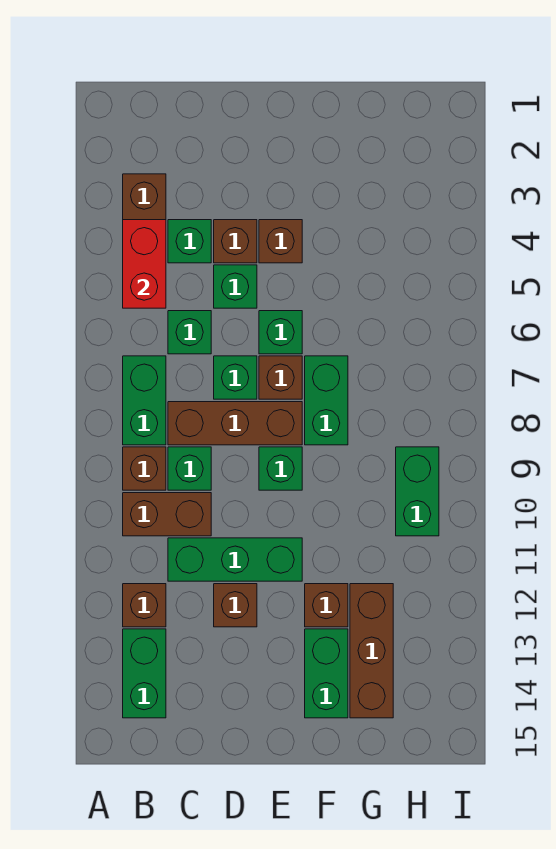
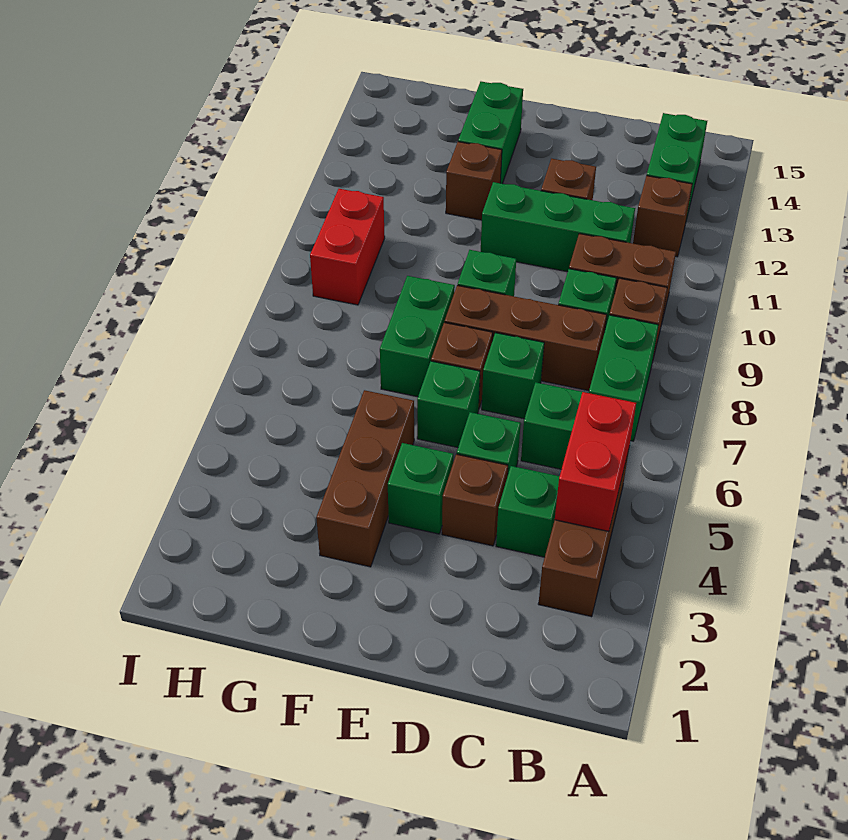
brown 1x1 brick [259,220,302,263] -> green 1x1 brick [388,443,453,534]
brown 1x3 brick [350,584,393,718] -> brown 1x3 brick moved to [316,390,414,567]
green 1x2 brick [396,447,439,536] -> red 1x2 brick [310,189,385,305]

